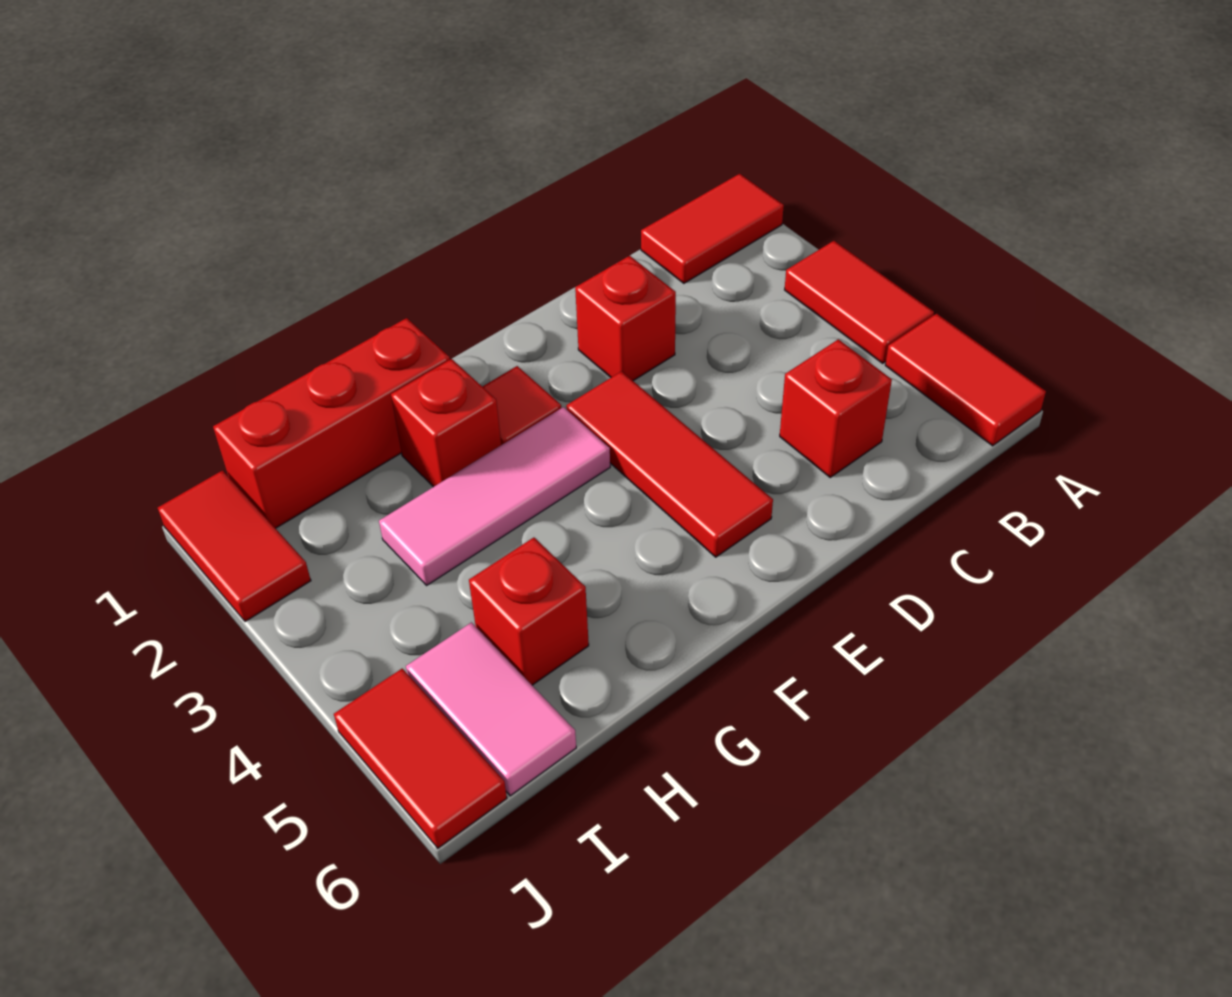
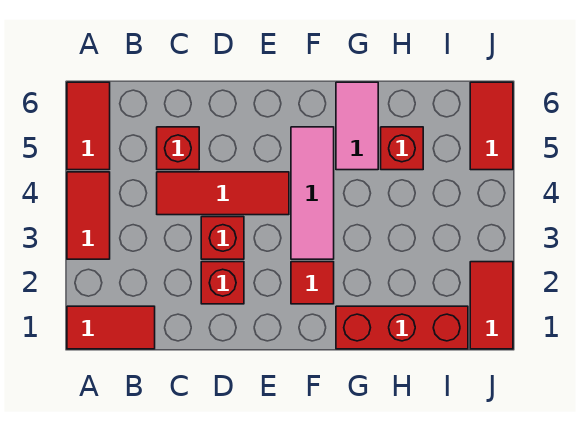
red 1x3 tile [566,371,773,557] -> red 1x3 tile turned to [157,172,289,215]
pink 1x3 tile [379,407,610,585] -> pink 1x3 tile turned to [291,127,334,259]
red 1x1 brick [391,359,501,487] -> red 1x1 brick moved to [201,217,244,259]
pink 1x2 tile [406,622,576,796] -> pink 1x2 tile moved to [336,82,378,170]

